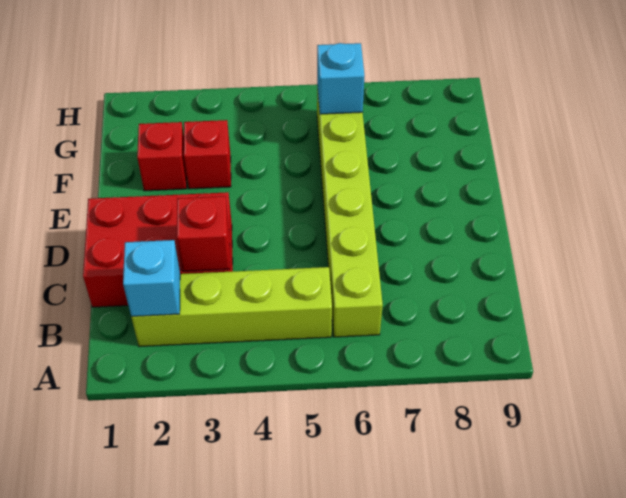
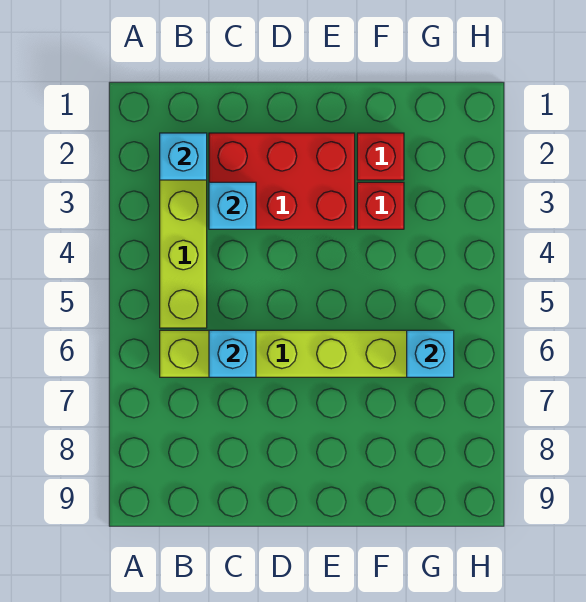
red 2x3 brick [83,192,233,307] -> red 2x3 brick turned to [209,133,355,229]
red 1x1 brick [177,196,230,271] -> cyan 1x1 brick [209,182,256,229]
none -> cyan 1x1 brick [209,330,256,377]

